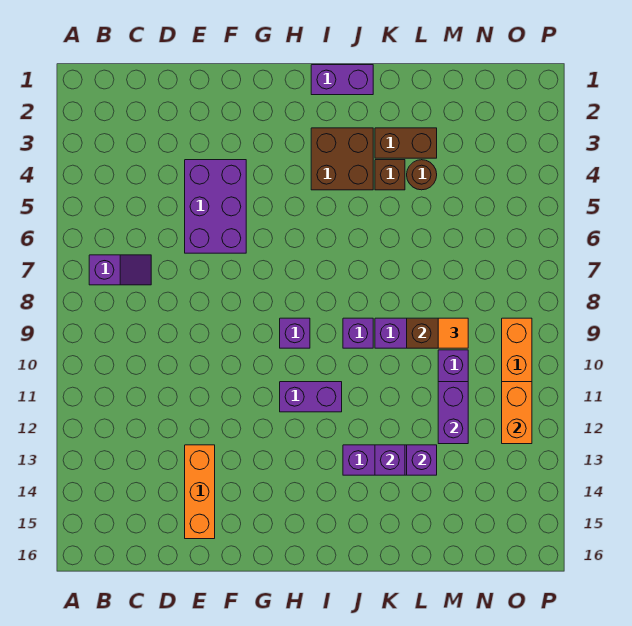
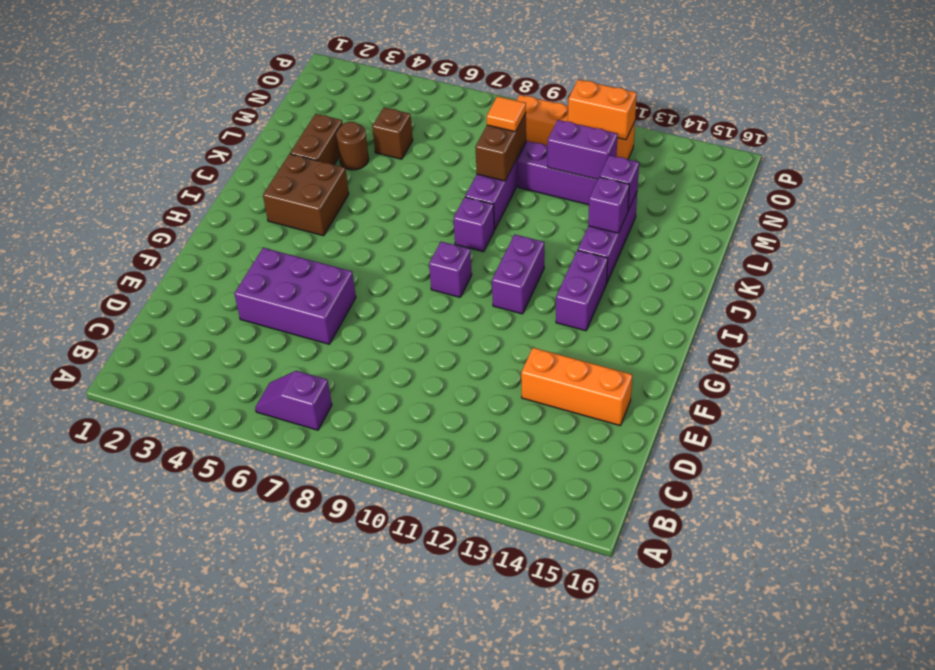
purple 1x2 slope [89,255,151,285] -> purple 1x2 slope turned to [255,371,332,430]
purple 1x2 brick [311,65,373,95] -> purple 1x2 brick moved to [556,250,608,331]
brown 1x1 brick [375,160,405,190] -> brown 1x1 brick moved to [372,107,413,159]

